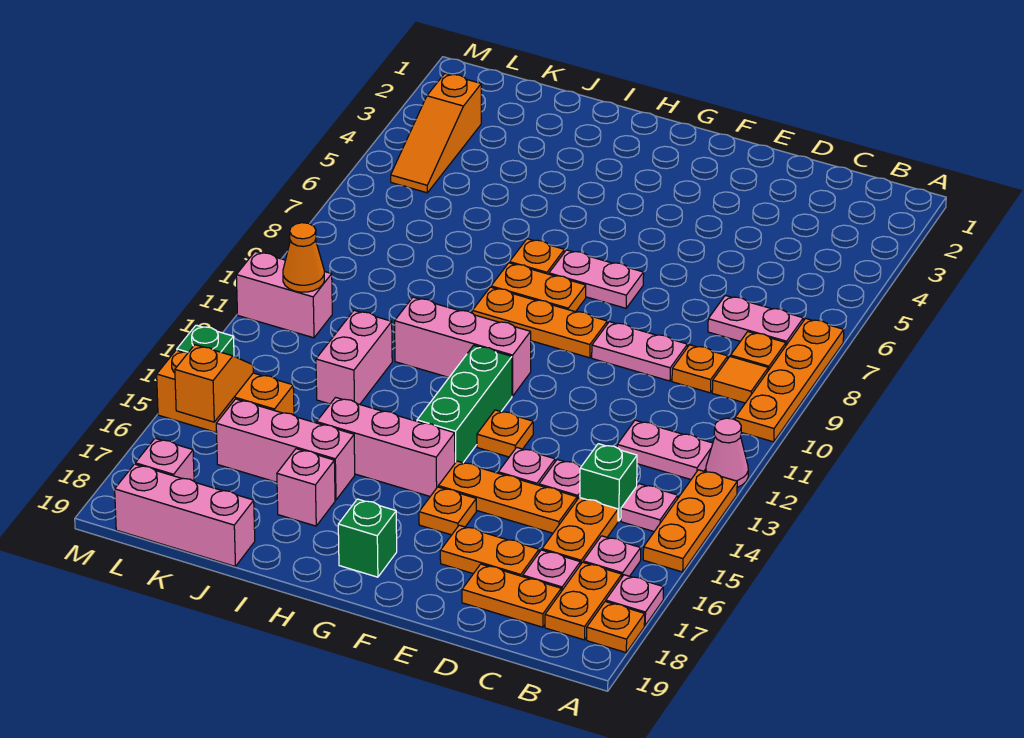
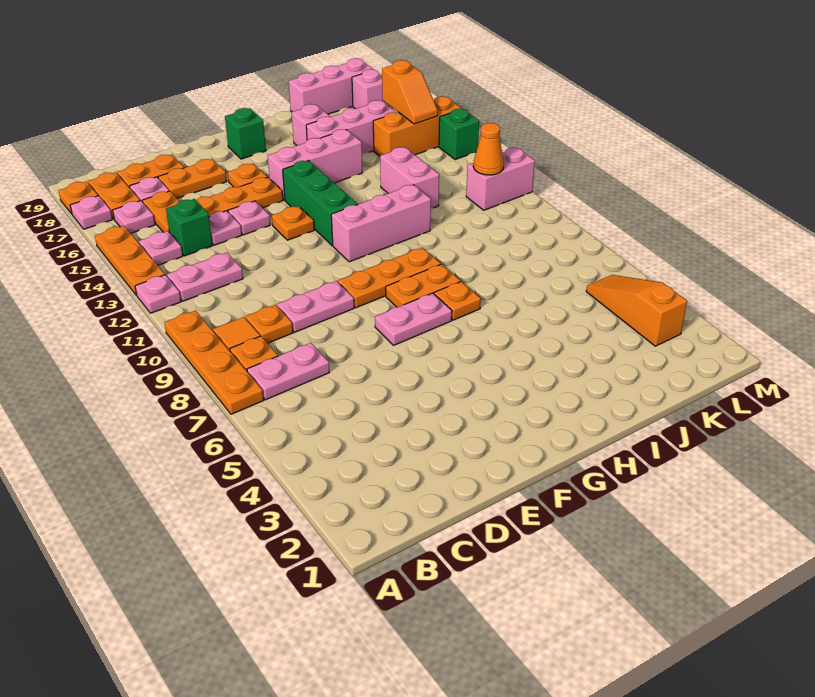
pink 1x1 cone [706,418,748,487] -> pink 1x1 plate [135,275,181,313]

